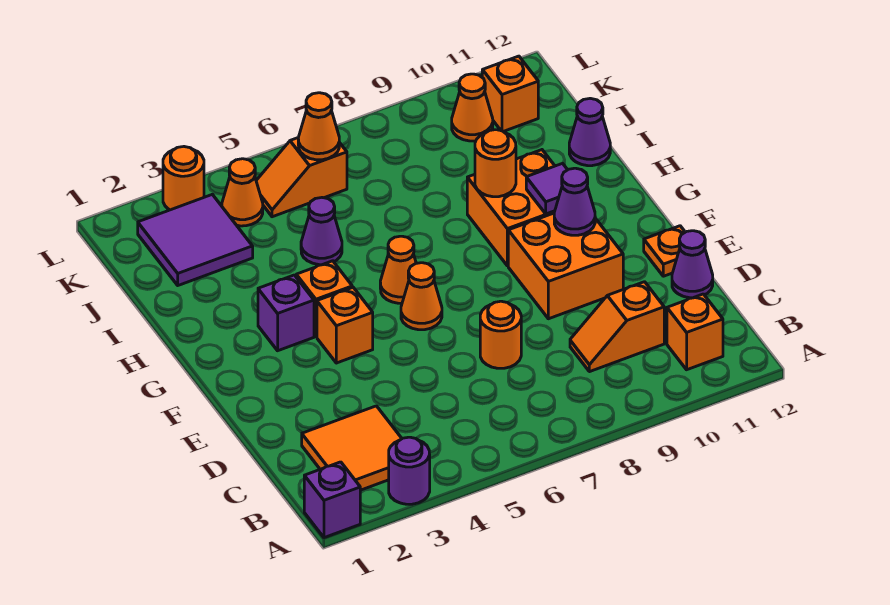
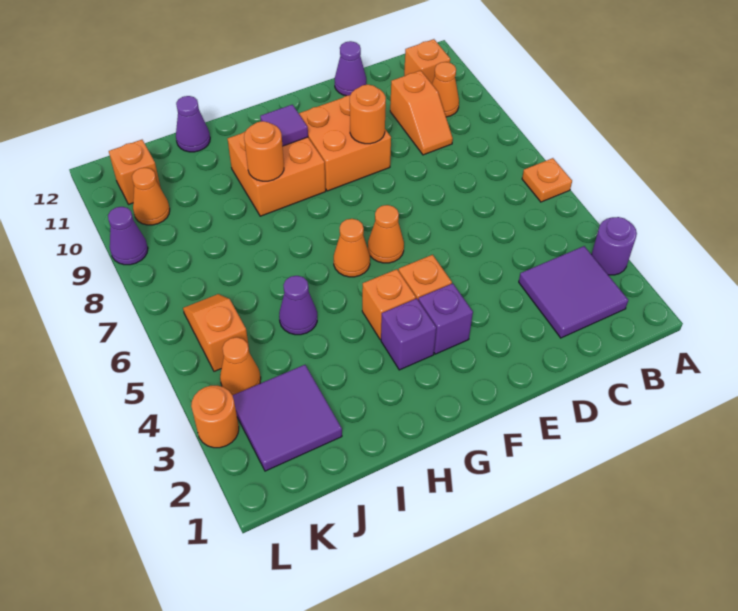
purple 1x1 brick [304,462,360,538] -> purple 1x1 brick moved to [418,283,473,354]
orange 2x2 tile [302,406,402,490] -> purple 2x2 tile [519,246,628,338]
orange 1x1 round brick [480,301,521,368] -> orange 1x1 round brick moved to [350,85,386,144]
orange 1x1 plate [644,226,685,276] -> orange 1x1 plate moved to [522,158,572,202]
purple 1x1 cone [554,168,595,235] -> purple 1x1 cone moved to [108,207,148,265]
orange 1x2 slope [256,138,347,217] -> orange 1x2 slope turned to [183,294,250,371]
orange 1x1 cone [298,93,339,160] -> orange 1x1 cone moved to [432,62,459,117]

